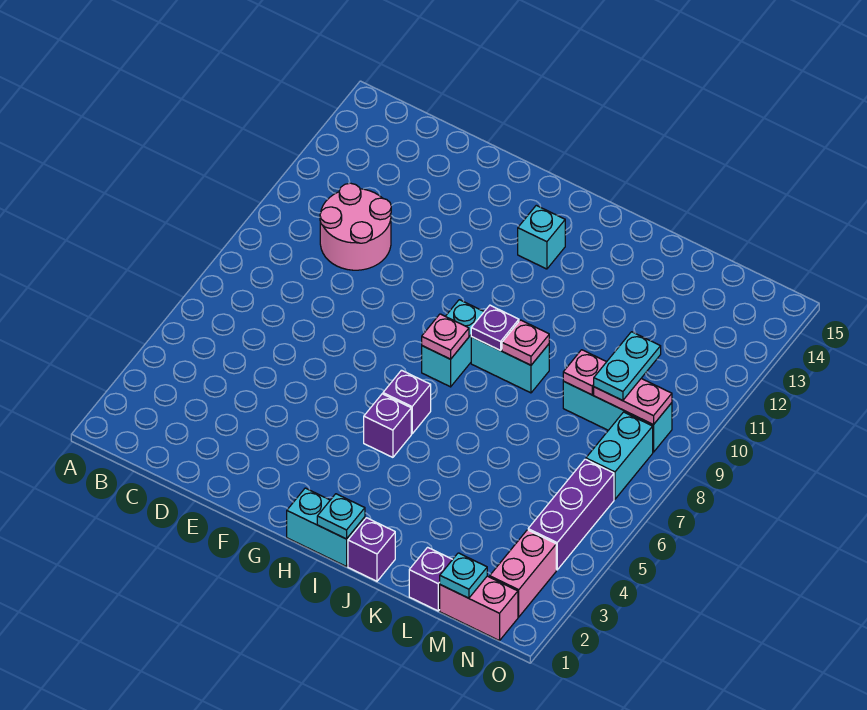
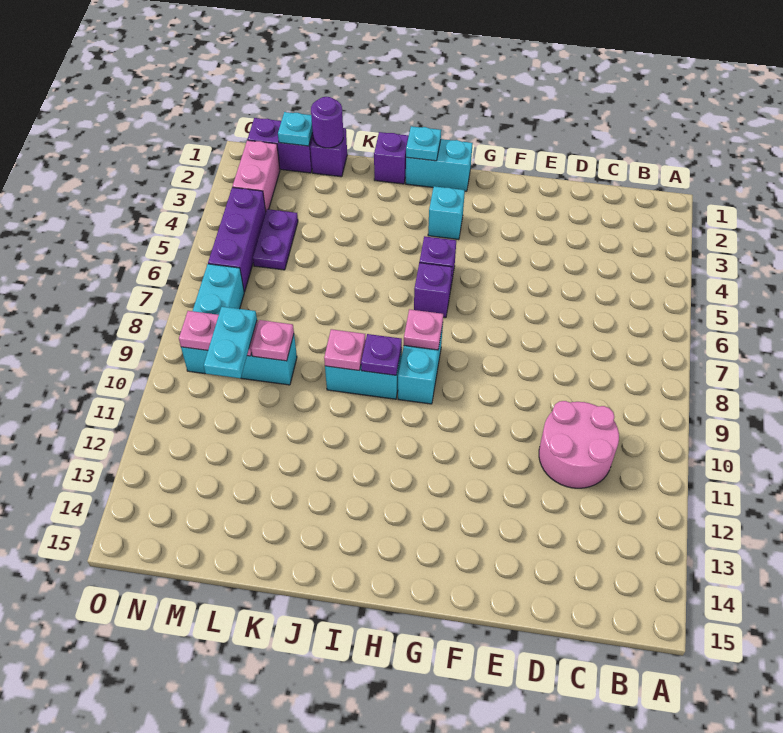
cyan 1x1 brick [518,205,565,269] -> cyan 1x1 brick moved to [428,186,465,240]
none -> purple 1x1 round brick [311,97,343,148]
pink 1x2 brick [440,576,518,641] -> purple 1x2 brick [247,118,313,173]
none -> purple 1x2 plate [253,209,298,270]

